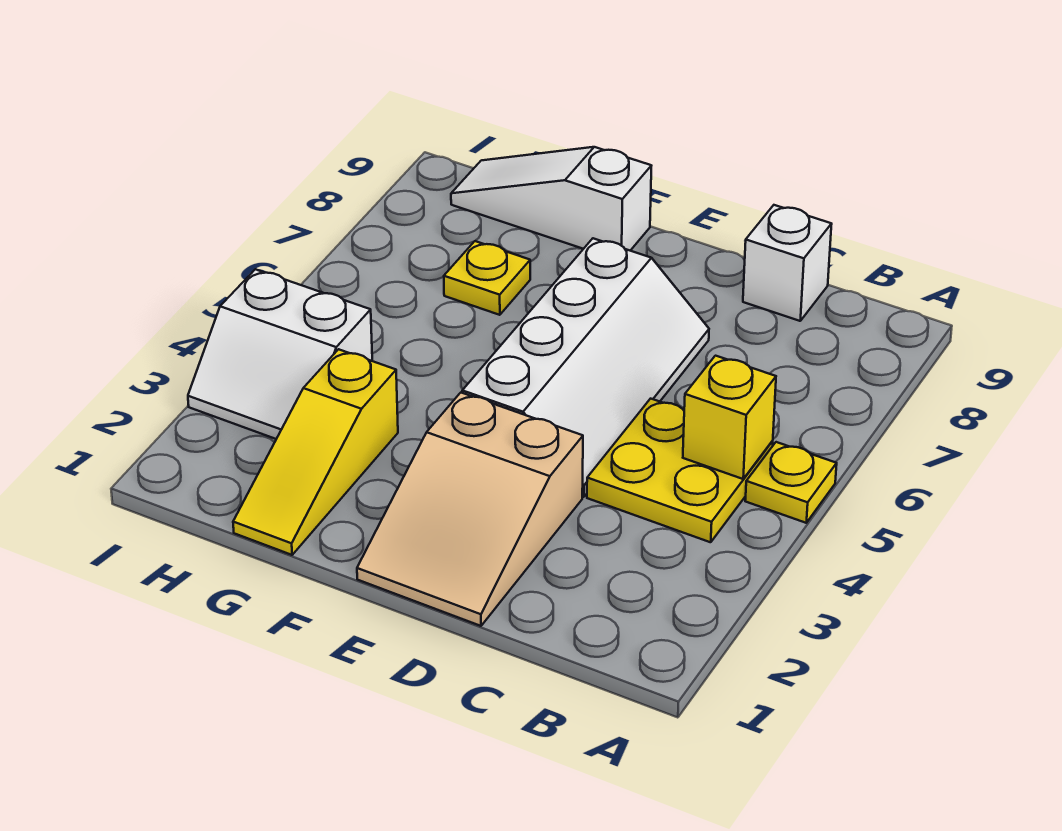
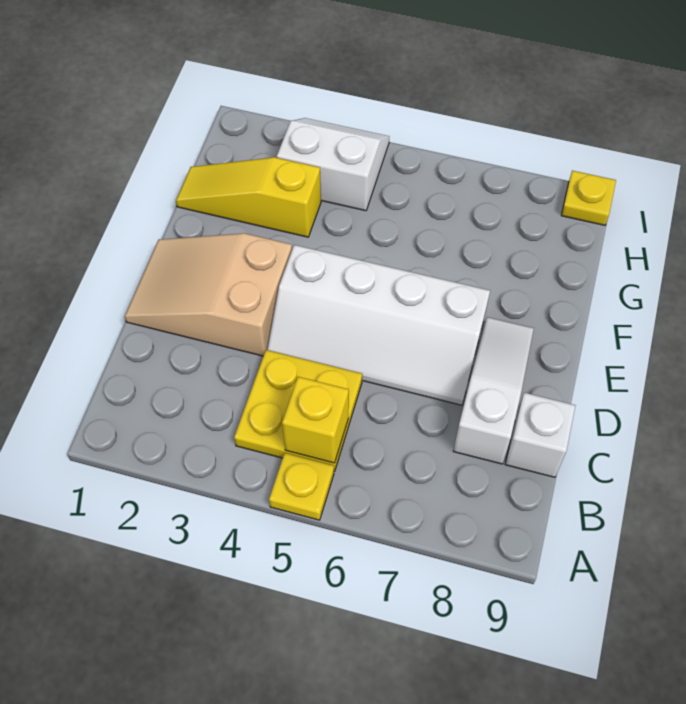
white 1x3 slope [451,147,651,251] -> white 1x3 slope moved to [453,317,534,464]
yellow 1x1 plate [444,241,530,315] -> yellow 1x1 plate moved to [561,171,616,225]
white 2x2 slope [188,269,372,439] -> white 2x2 slope turned to [277,118,389,211]

